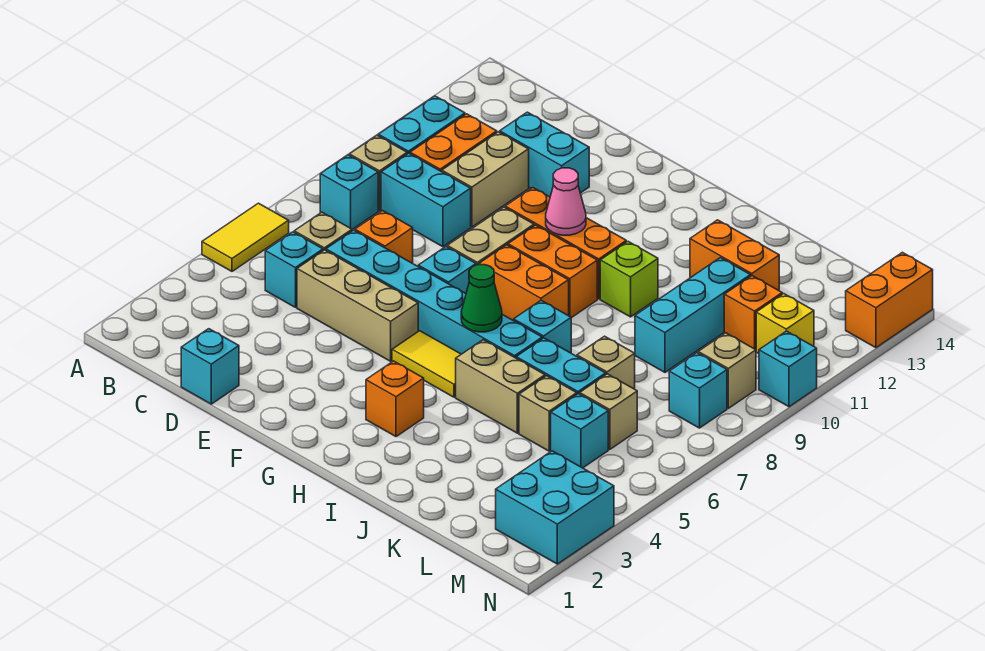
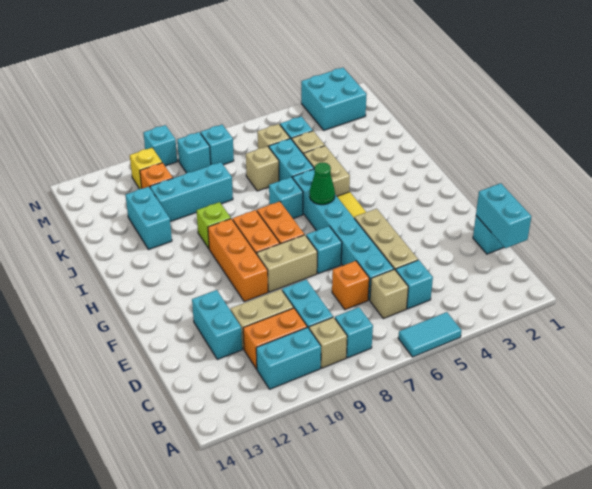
yellow 1x2 tile [202,203,289,271] -> cyan 1x2 tile [398,312,462,357]
none -> cyan 1x2 brick [476,183,531,248]
pink 1x1 cone [546,168,586,235] -> none
orange 1x1 brick [366,361,424,437] -> none
orange 1x2 brick [690,220,779,290] -> cyan 1x2 brick [125,187,172,250]
tan 1x1 brick [698,333,756,408] -> cyan 1x1 brick [177,132,211,173]
orange 1x2 brick [846,252,933,348] -> none

